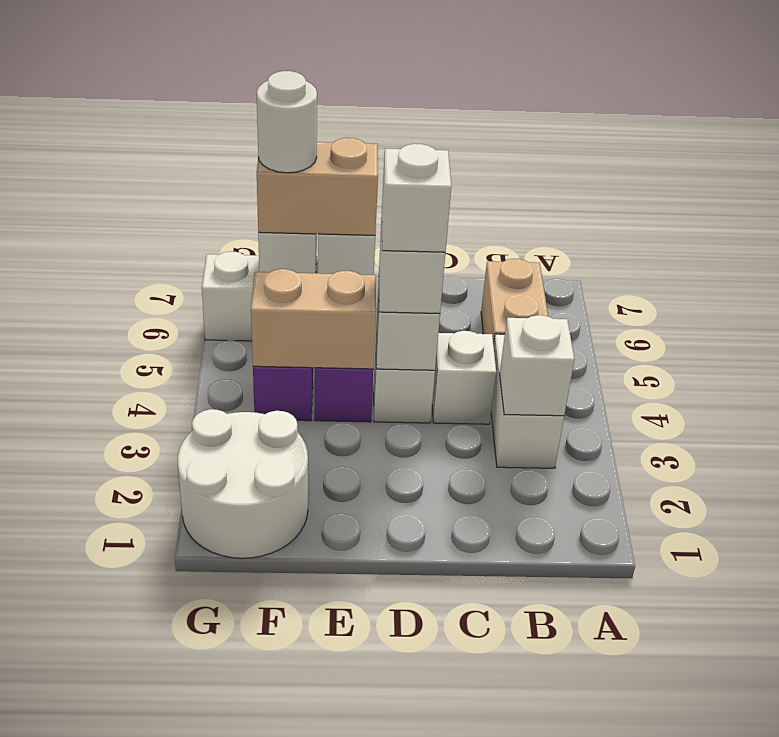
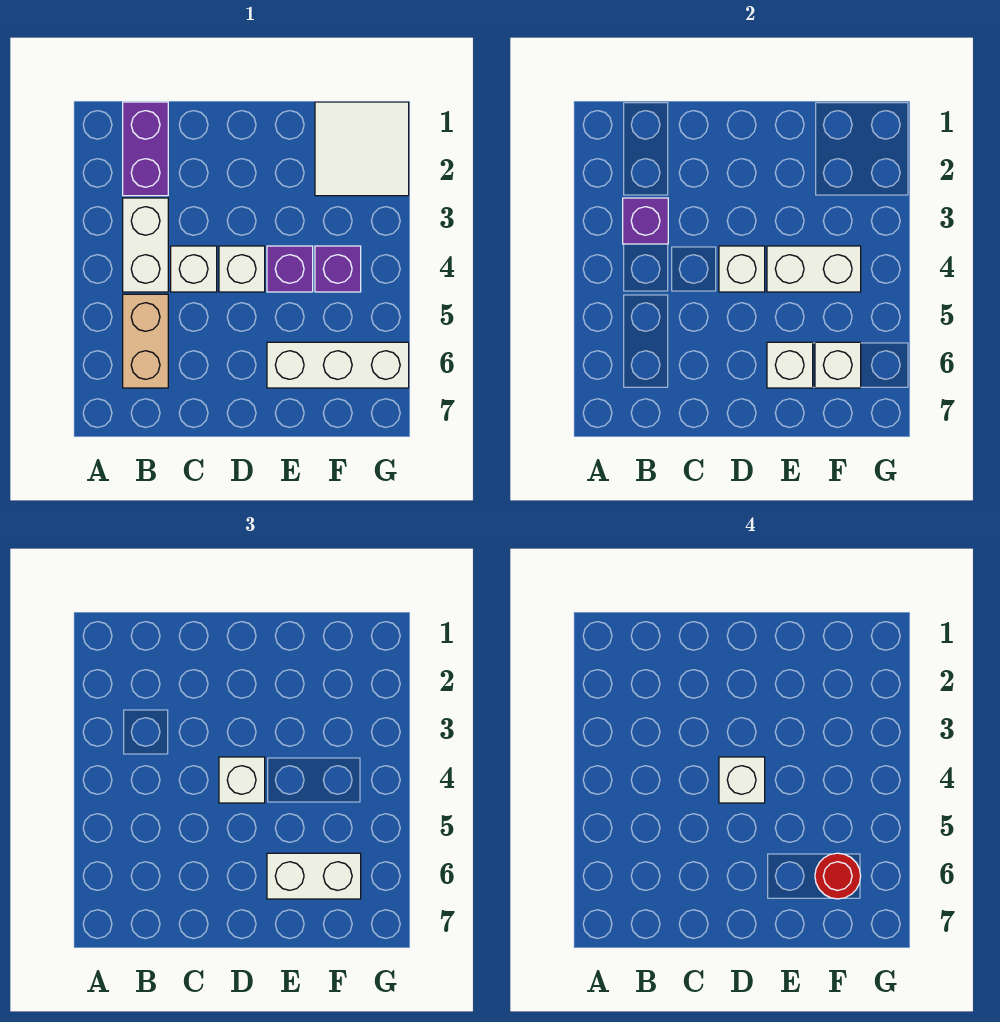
none -> purple 1x2 brick [123,102,168,196]
white 1x1 brick [500,315,574,416] -> purple 1x1 brick [623,198,668,244]
tan 1x2 brick [251,269,376,369] -> white 1x2 brick [767,246,861,292]
tan 1x2 brick [257,138,378,235] -> white 1x2 brick [267,853,361,899]
white 2x2 round brick [178,409,308,558] -> white 2x2 tile [315,102,409,196]
white 1x1 round brick [257,71,317,173] -> red 1x1 round brick [815,853,861,899]

